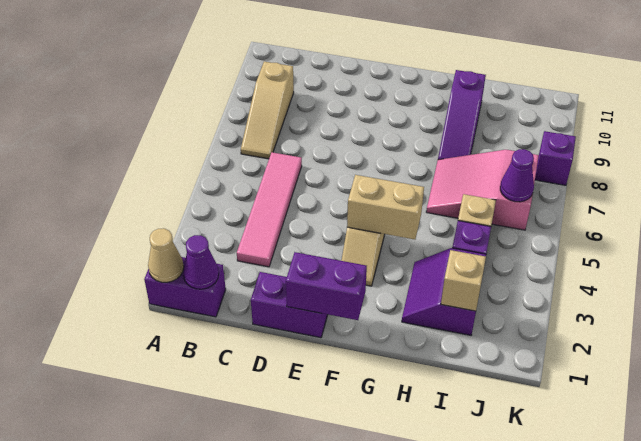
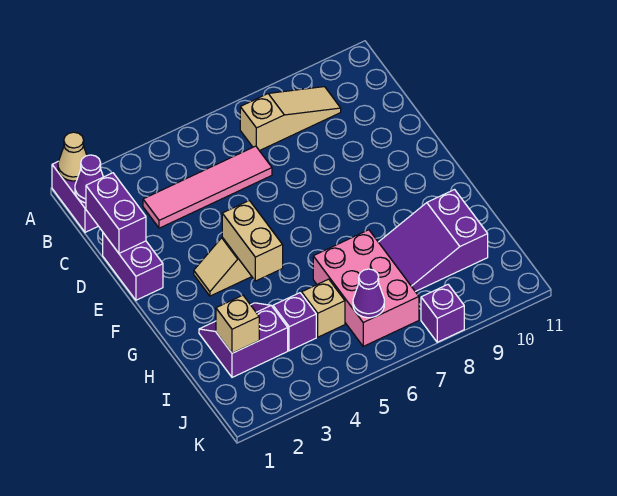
tan 1x3 slope [241,62,294,159] -> tan 1x3 slope turned to [240,87,341,151]
purple 1x2 brick [286,252,367,320] -> purple 1x2 brick moved to [86,173,146,253]
pink 2x3 slope [426,150,539,230] -> pink 2x3 brick [313,230,419,346]
purple 1x3 slope [438,70,486,160] -> purple 2x3 slope [379,190,488,292]

